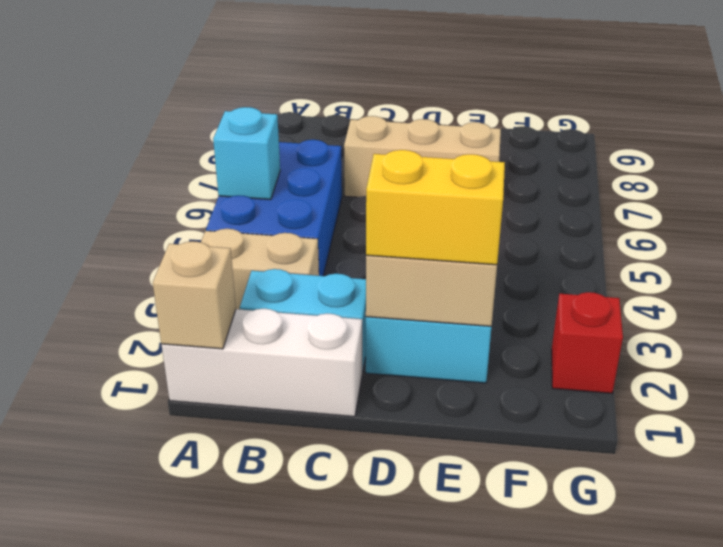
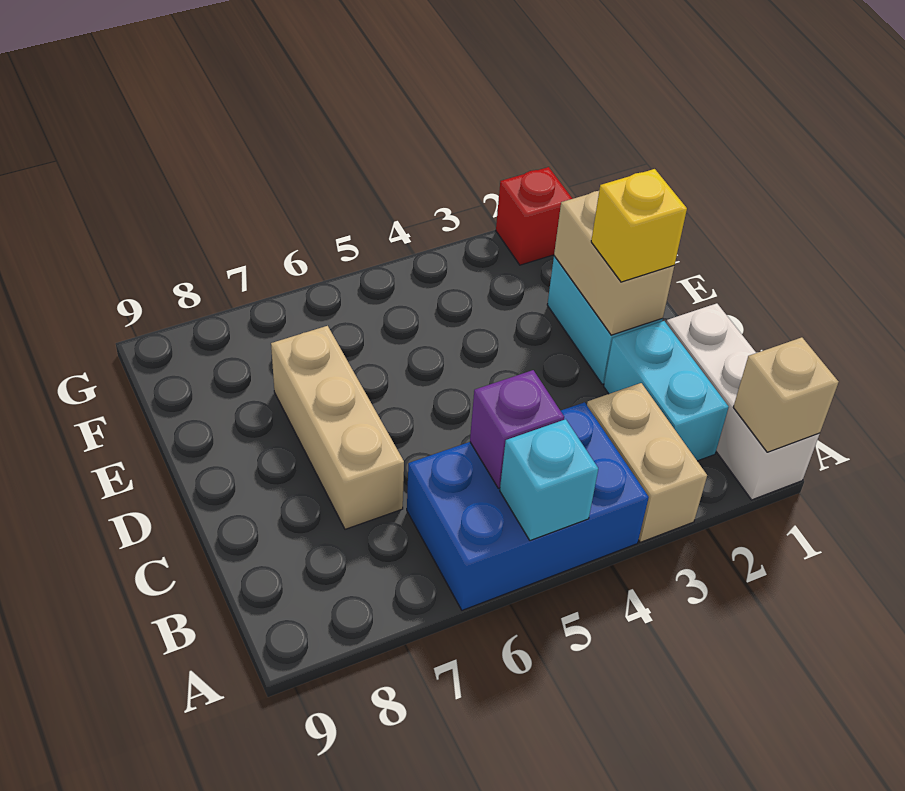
none -> purple 1x1 brick [470,370,564,488]
yellow 1x2 brick [366,150,505,265] -> yellow 1x1 brick [591,169,687,282]

